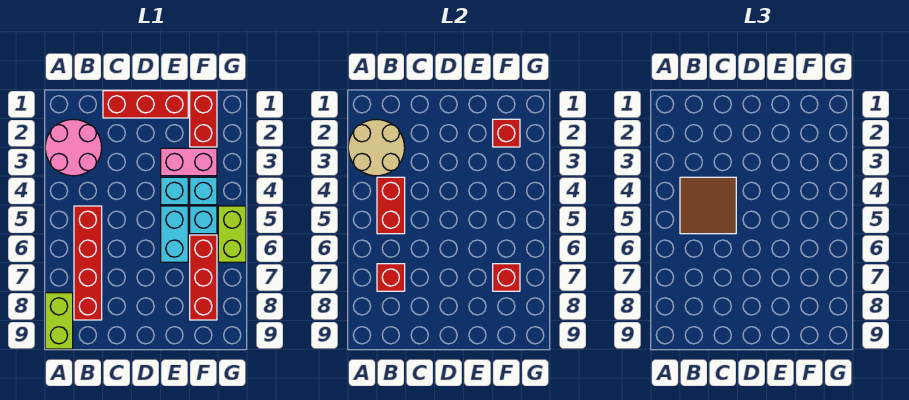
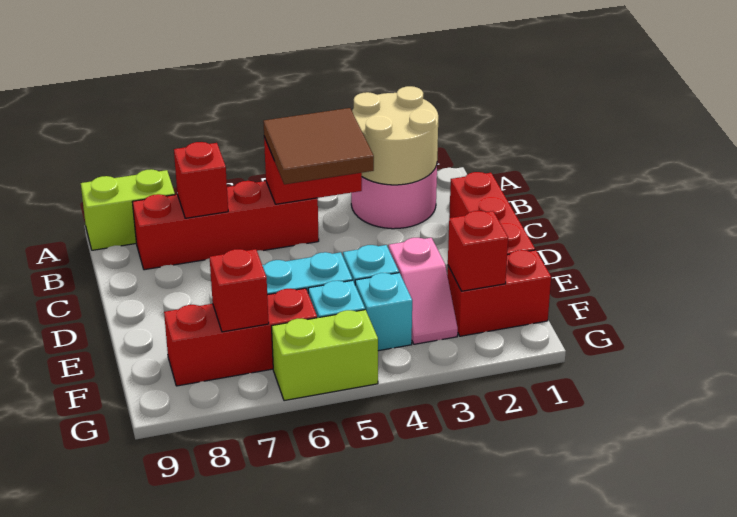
pink 1x2 brick [161,148,217,176] -> pink 1x2 slope [389,238,458,344]

